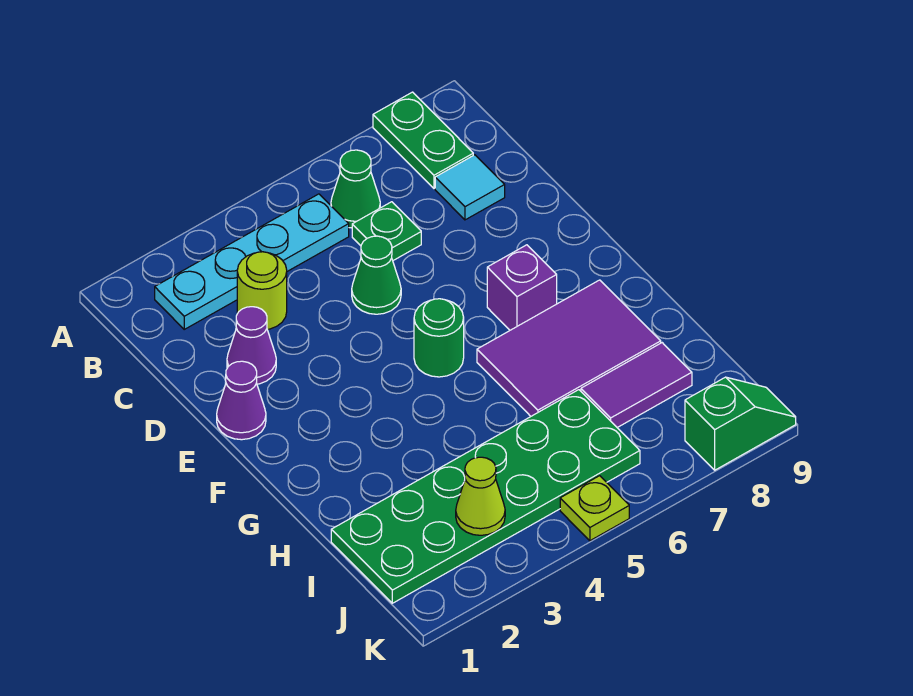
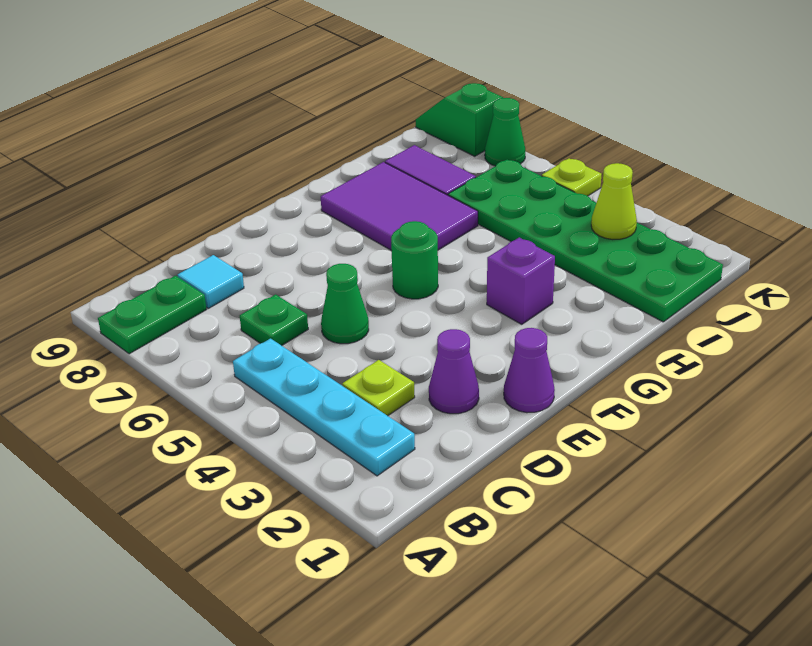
green 1x1 cone [331,150,380,228] -> green 1x1 cone moved to [485,98,526,166]
lime 1x1 round brick [237,252,287,329] -> lime 1x1 plate [342,360,415,416]
purple 1x1 brick [487,245,557,330] -> purple 1x1 brick moved to [487,237,555,324]

